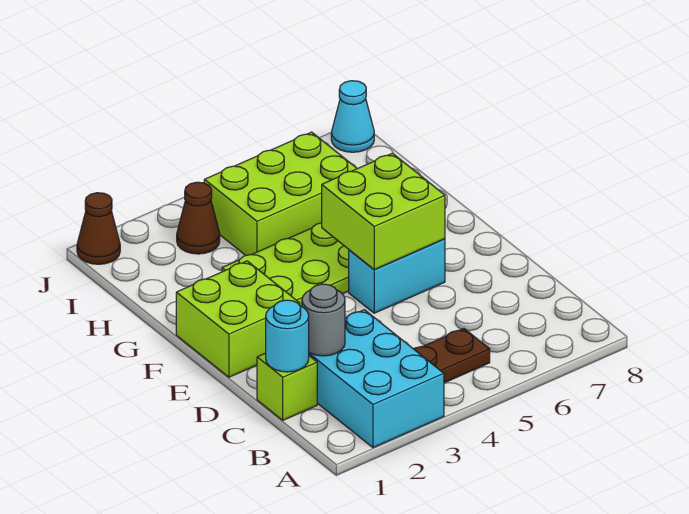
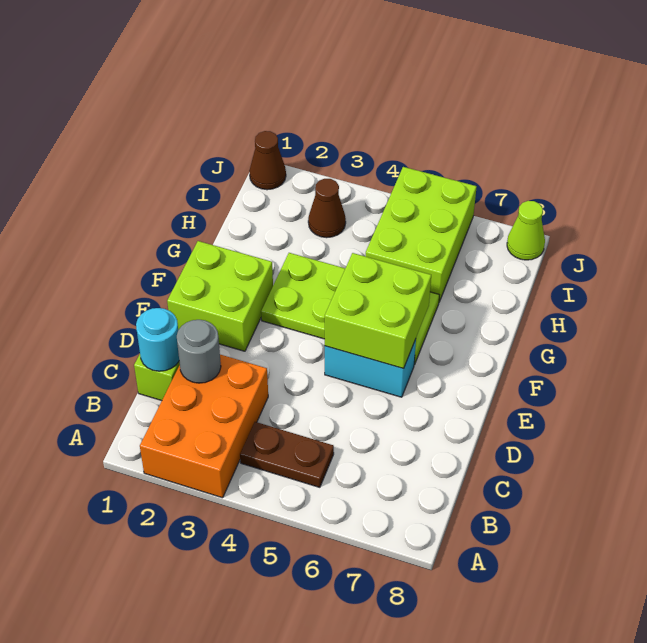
cyan 2x3 brick [309,310,444,448] -> orange 2x3 brick [140,355,268,498]
lime 2x3 brick [204,132,357,255] -> lime 2x3 brick turned to [366,167,477,302]
cyan 1x1 cone [331,81,374,152] -> lime 1x1 cone [507,201,545,260]

